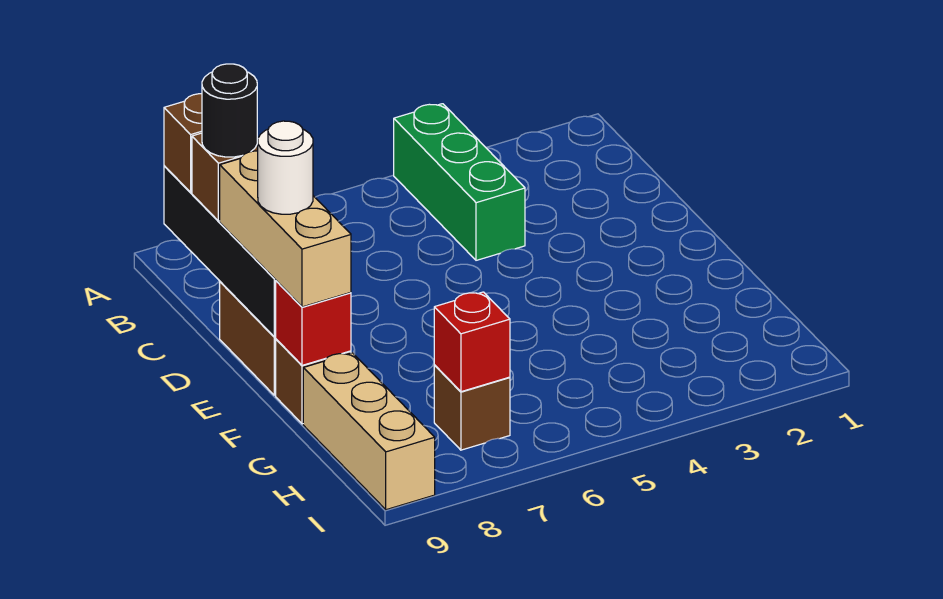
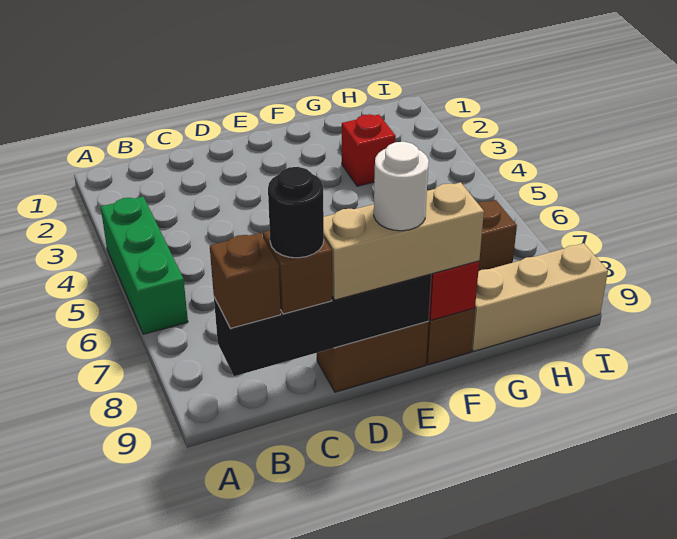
green 1x3 brick [394,104,525,260] -> green 1x3 brick turned to [101,197,188,334]
red 1x1 brick [434,292,510,392] -> red 1x1 brick moved to [342,114,396,186]

